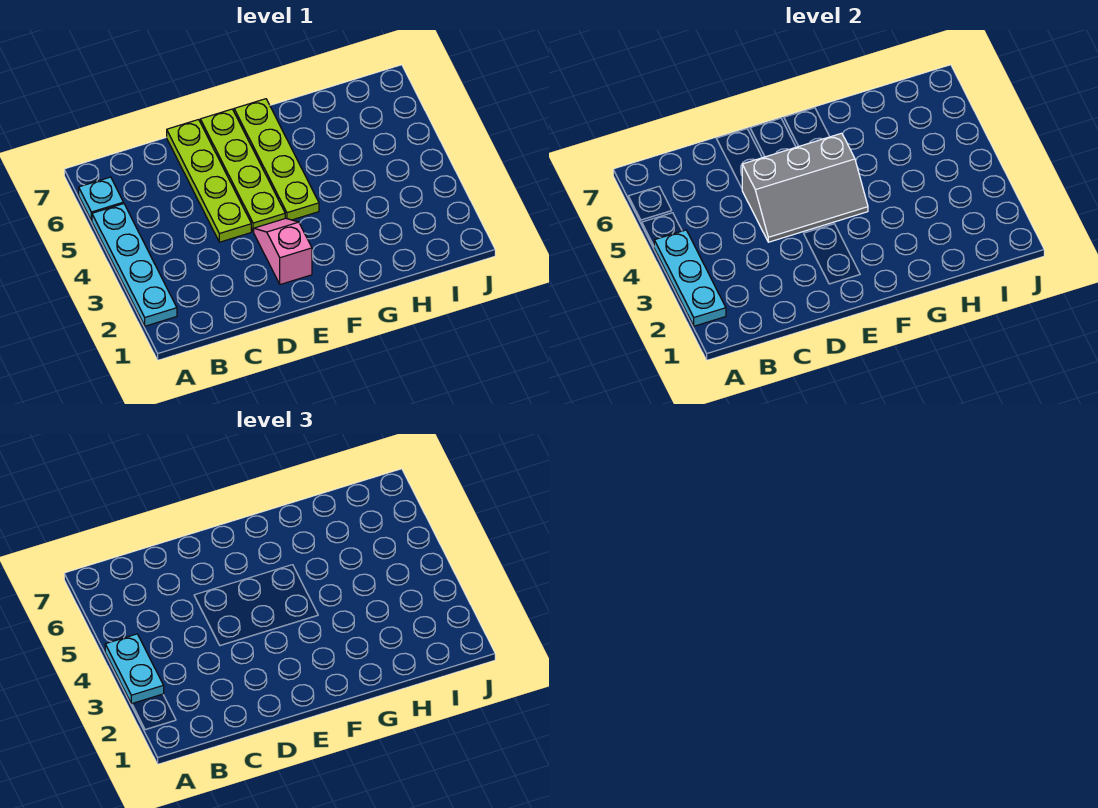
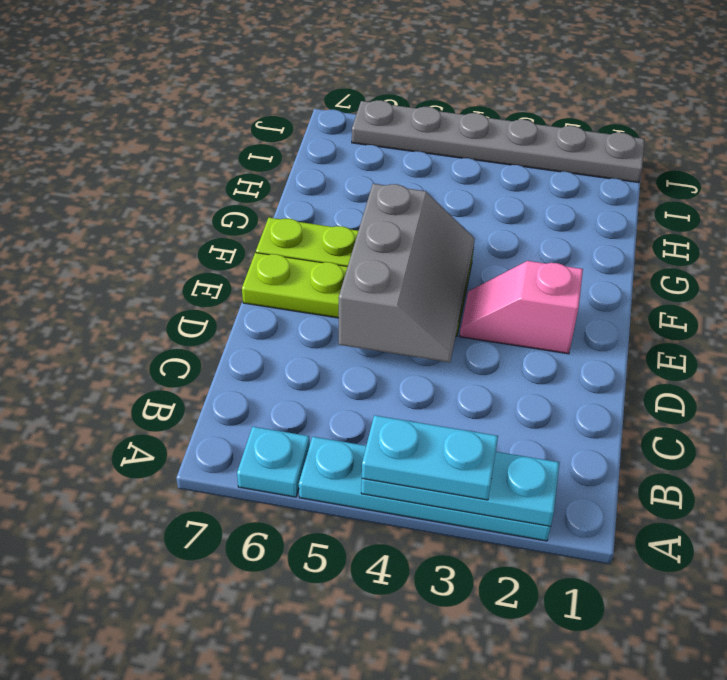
lime 1x4 plate [167,120,251,242] -> none
none -> grey 1x6 plate [352,100,644,183]

